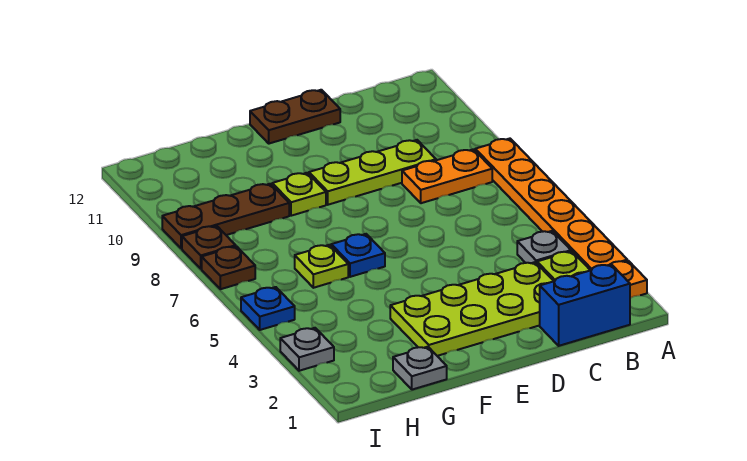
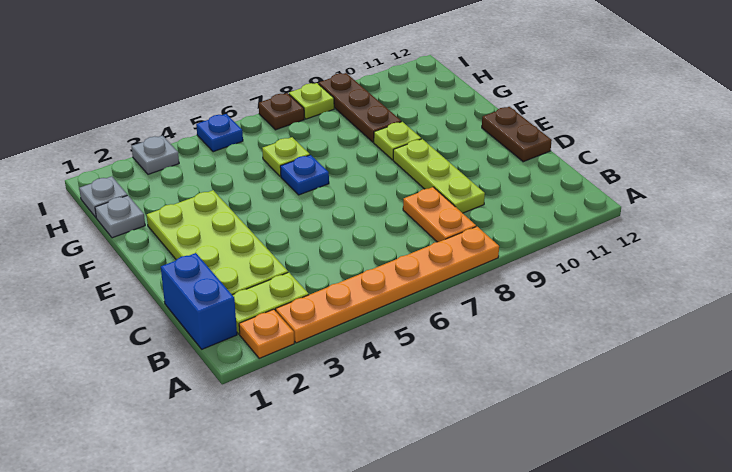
grey 1x1 plate [517,231,571,263] -> grey 1x1 plate moved to [79,176,127,217]
brown 1x1 plate [182,226,236,269] -> lime 1x1 plate [289,83,334,119]

